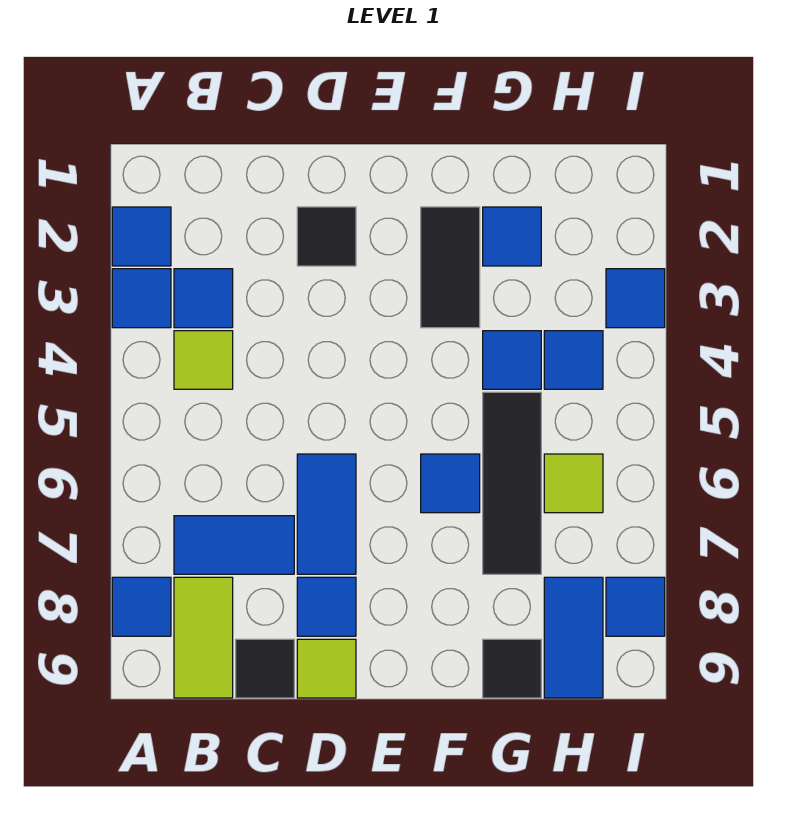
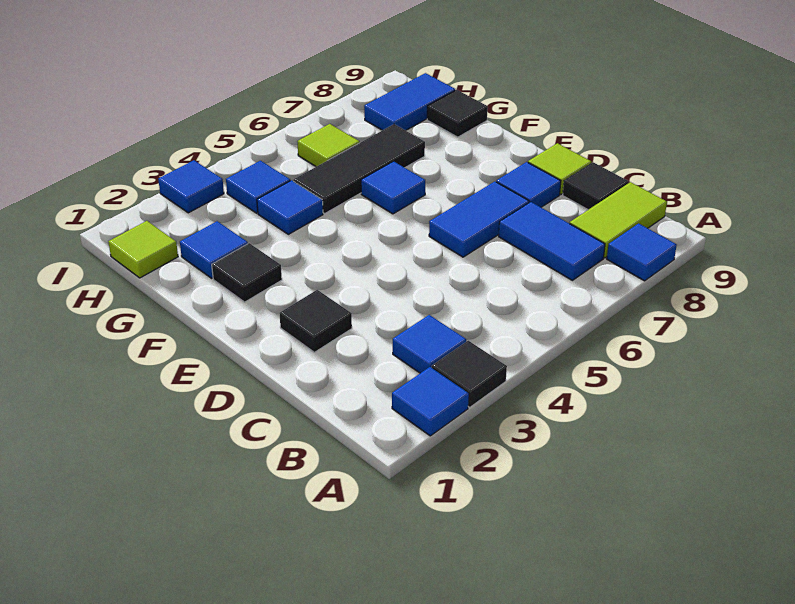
blue 1x1 tile [112,269,171,328] -> black 1x1 tile [432,341,507,407]
lime 1x1 tile [174,331,233,389] -> lime 1x1 tile moved to [108,221,178,278]
black 1x2 tile [421,207,480,328] -> black 1x1 tile [212,243,282,302]
blue 1x1 tile [606,577,665,636] -> none

